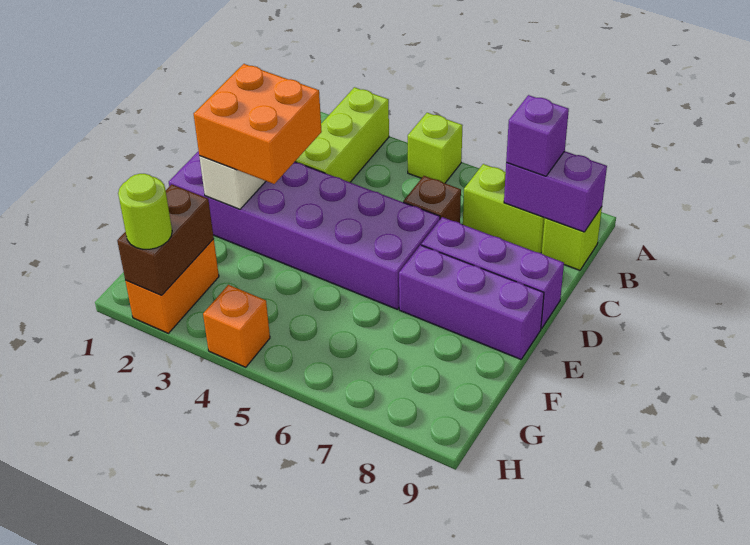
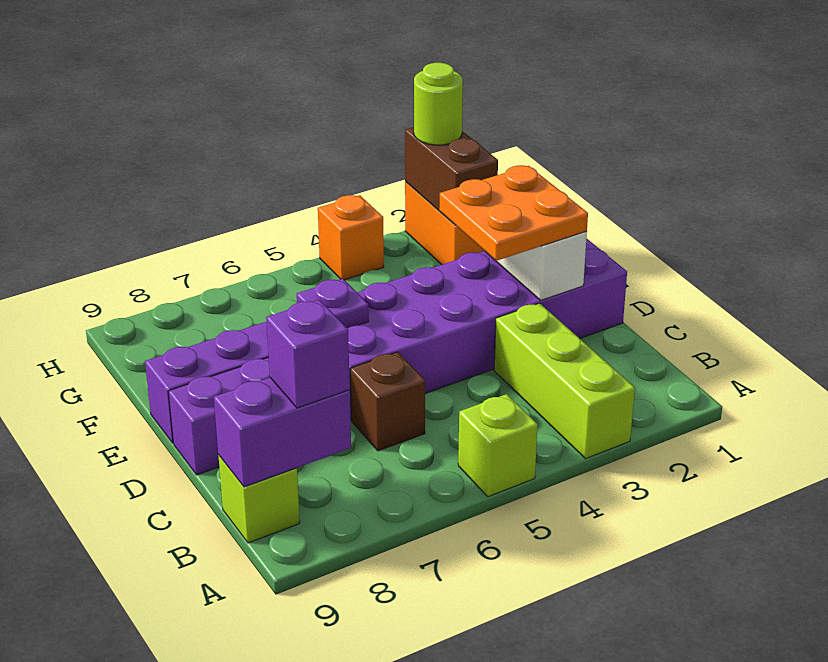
lime 1x2 brick [463,164,545,253] -> none
orange 2x2 brick [194,64,322,184] -> orange 2x2 plate [439,165,588,261]
none -> purple 1x1 plate [297,279,369,328]

